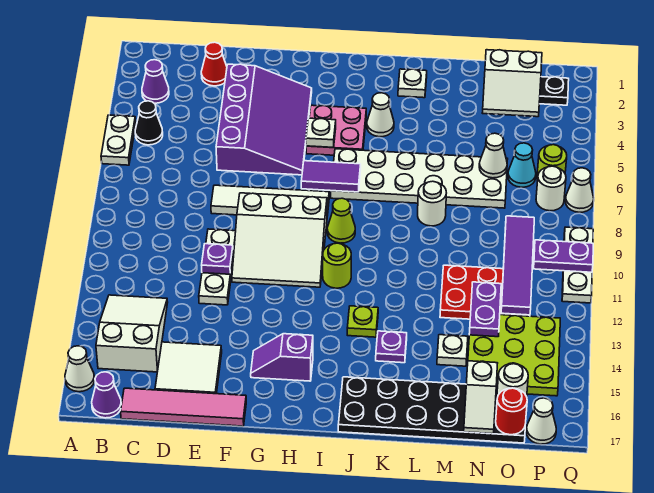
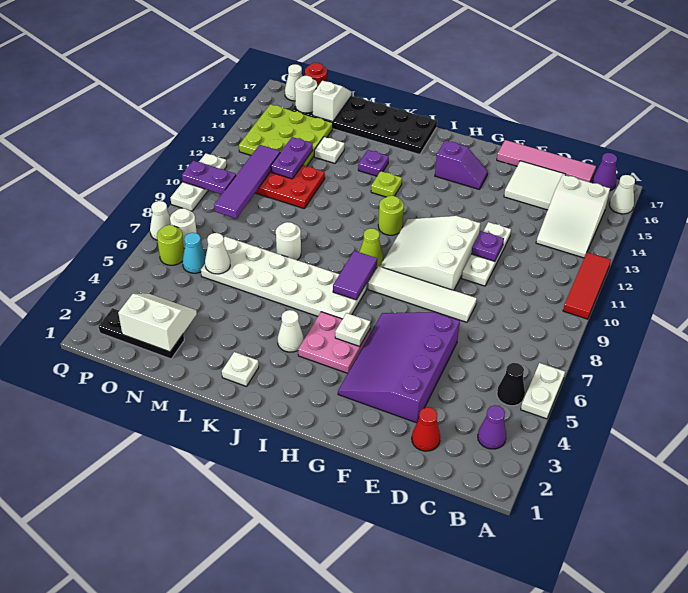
none -> red 1x3 tile [563,252,611,319]
white 3x3 slope [232,193,327,287] -> white 3x3 slope turned to [380,216,480,290]
purple 1x2 tile [301,161,361,192] -> purple 1x2 tile turned to [333,251,377,300]

